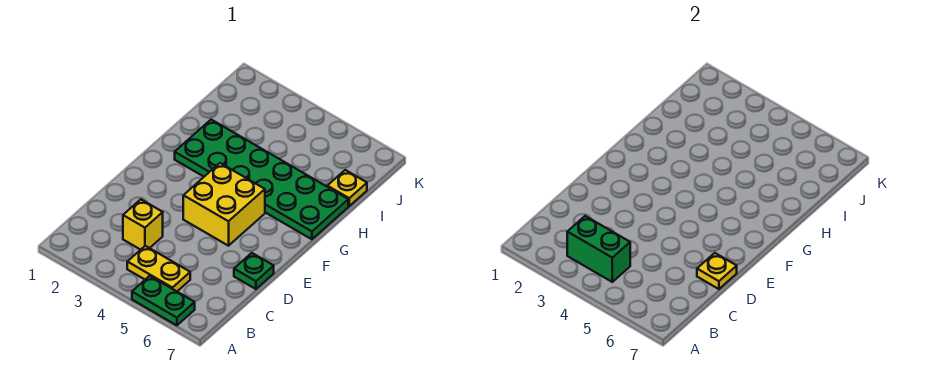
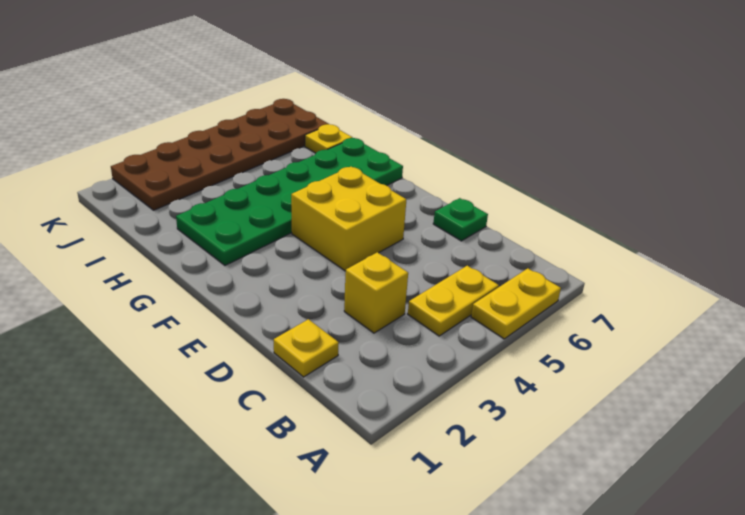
green 1x2 plate [132,276,195,325] -> yellow 1x2 plate [471,268,561,339]
green 1x2 brick [567,216,630,282] -> none
yellow 1x1 plate [697,253,737,289] -> yellow 1x1 plate moved to [274,319,339,377]
none -> brown 2x6 plate [111,99,328,210]

